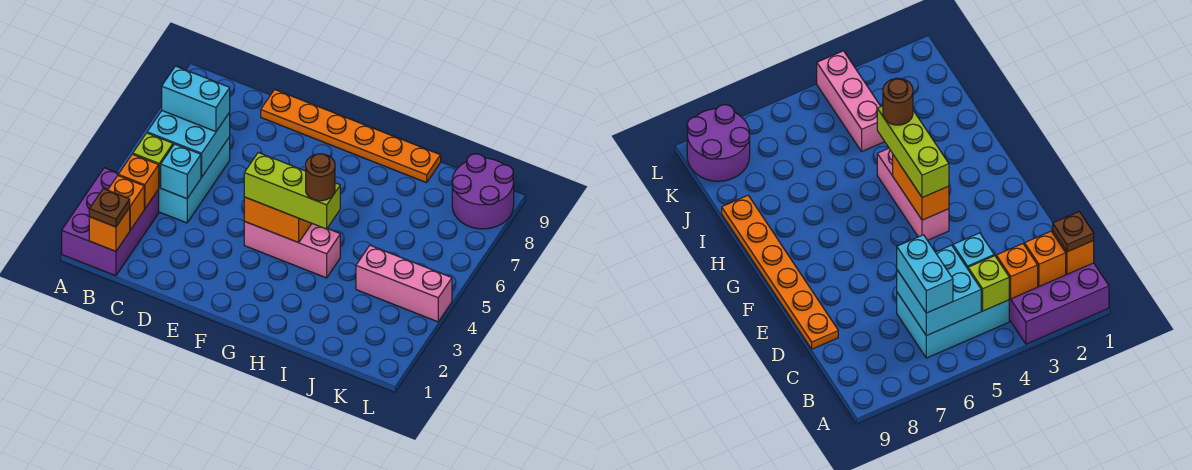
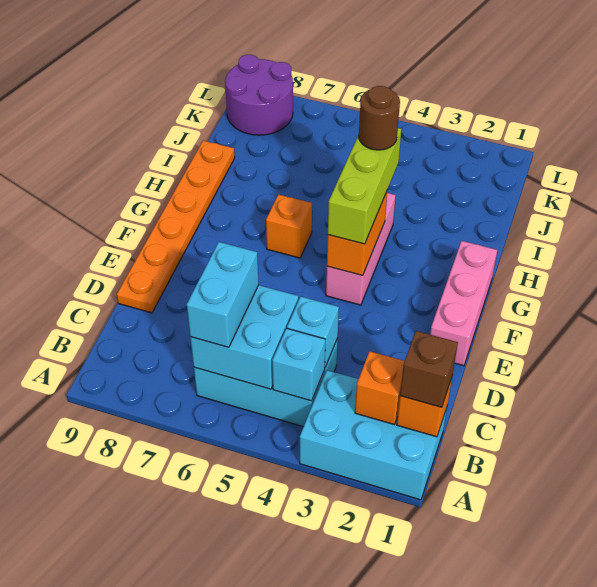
purple 2x3 brick [62,168,159,276] -> cyan 2x3 brick [300,370,447,500]
brown 1x1 plate [89,189,130,227] -> brown 1x1 brick [400,331,458,407]
orange 1x1 brick [118,154,159,209] -> orange 1x1 brick moved to [266,194,312,258]
lime 1x1 brick [133,133,173,187] -> cyan 1x1 brick [272,328,325,401]
pink 1x3 brick [356,246,452,322] -> pink 1x3 brick moved to [430,241,497,366]

